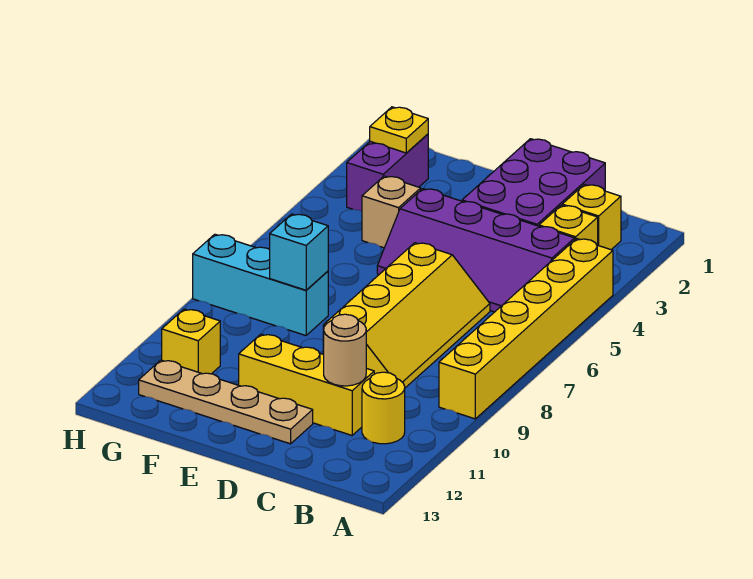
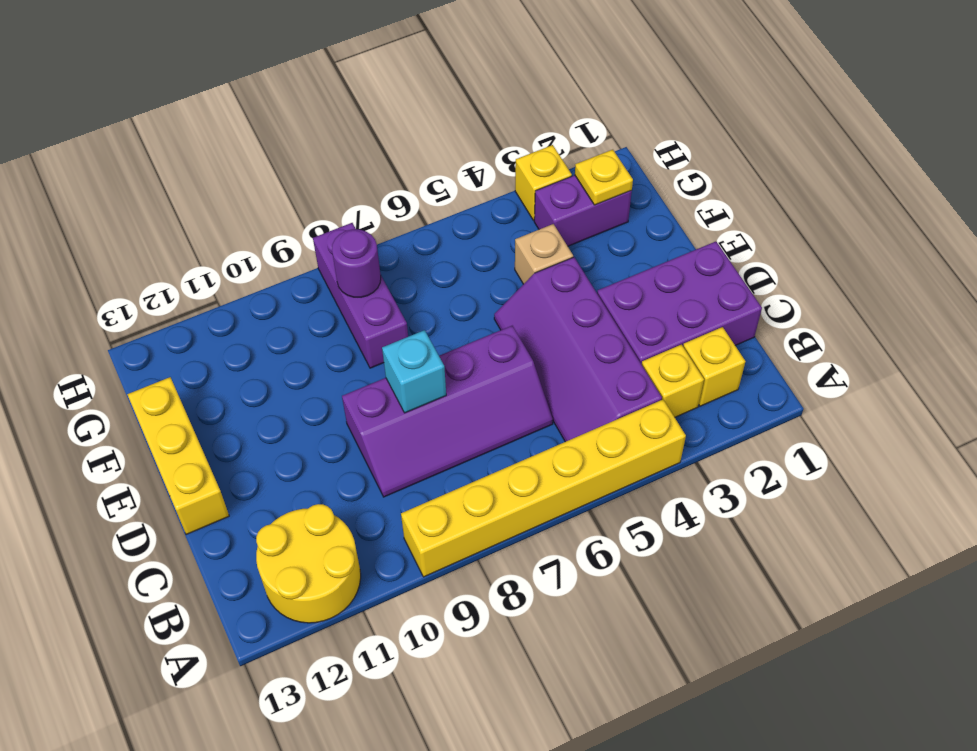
yellow 1x1 round brick [362,372,405,444] -> yellow 2x2 round brick [256,504,361,623]
yellow 2x4 slope [323,243,490,388] -> purple 2x4 slope [342,326,553,497]
yellow 1x3 brick [239,334,374,435] -> yellow 1x3 brick moved to [127,377,229,535]
tan 1x1 round brick [324,314,366,386] -> none
tan 1x4 plate [139,360,313,444] -> none
cyan 1x3 brick [193,234,328,336] -> purple 1x3 brick [313,223,408,368]
cyan 1x1 brick [270,214,328,290] -> cyan 1x1 brick moved to [382,330,446,413]
none -> purple 1x1 round brick [332,229,381,297]
yellow 1x1 brick [162,309,220,374] -> yellow 1x1 brick moved to [515,145,572,221]

